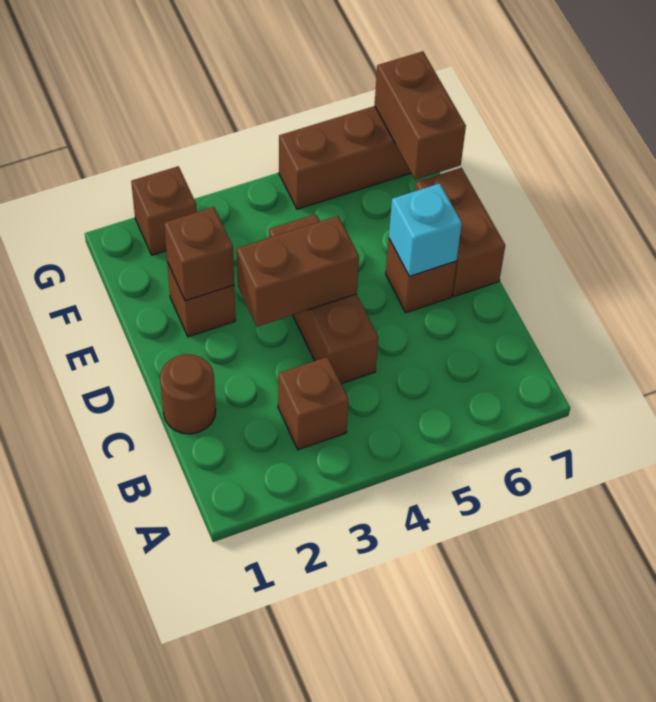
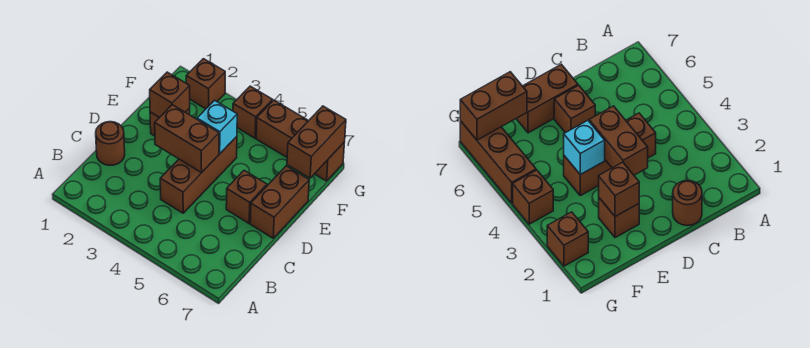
brown 1x1 brick [278,357,349,450] -> brown 1x1 brick moved to [233,86,273,138]
cyan 1x1 brick [389,183,462,276] -> cyan 1x1 brick moved to [197,100,237,153]

